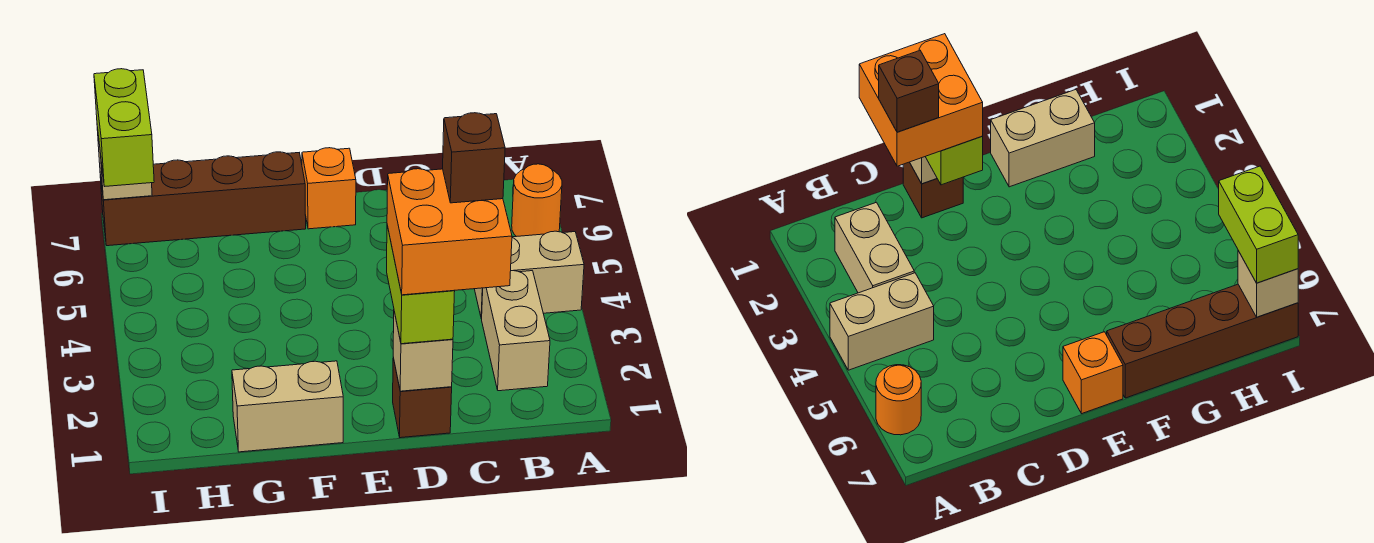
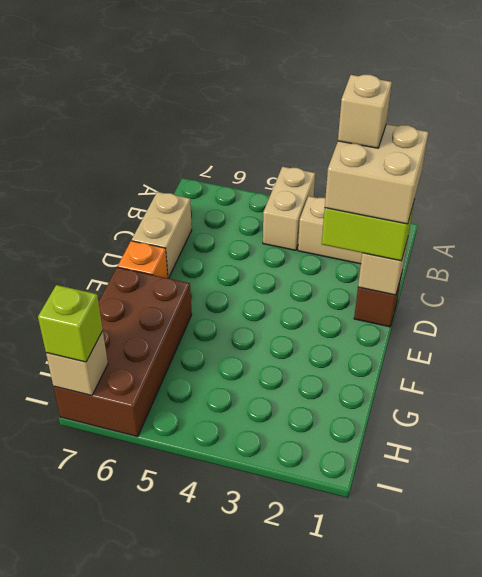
orange 1x1 round brick [512,164,562,237] -> none
orange 2x2 brick [387,169,512,295] -> tan 2x2 brick [325,124,428,224]
brown 1x1 brick [443,113,505,203] -> tan 1x1 brick [338,75,392,148]
tan 1x2 brick [232,361,343,452] -> tan 1x2 brick moved to [132,192,192,278]
brown 1x4 brick [100,152,306,246] -> brown 2x4 brick [54,267,192,437]
lime 1x2 brick [94,69,154,186] -> lime 1x1 brick [38,285,103,362]

